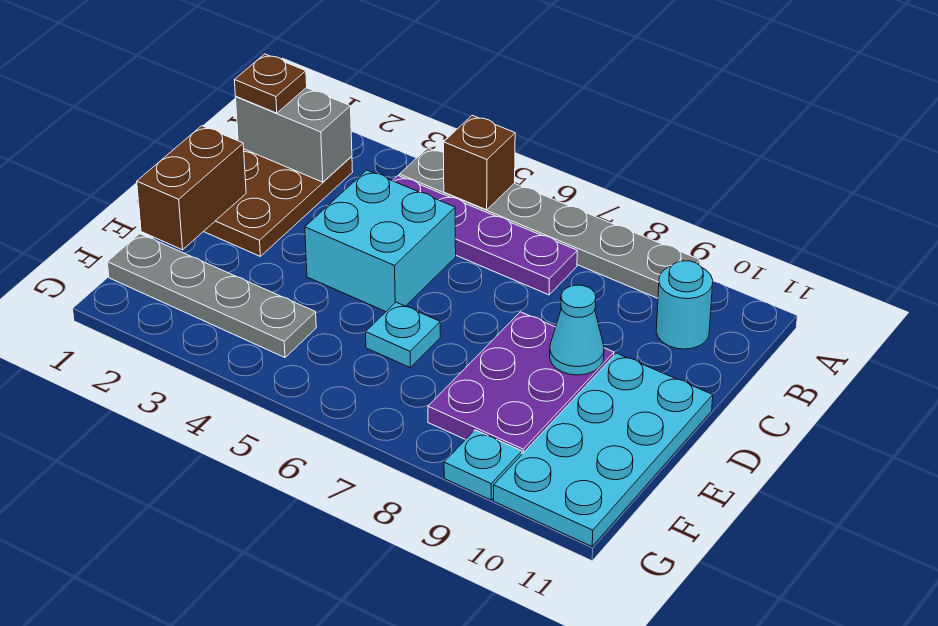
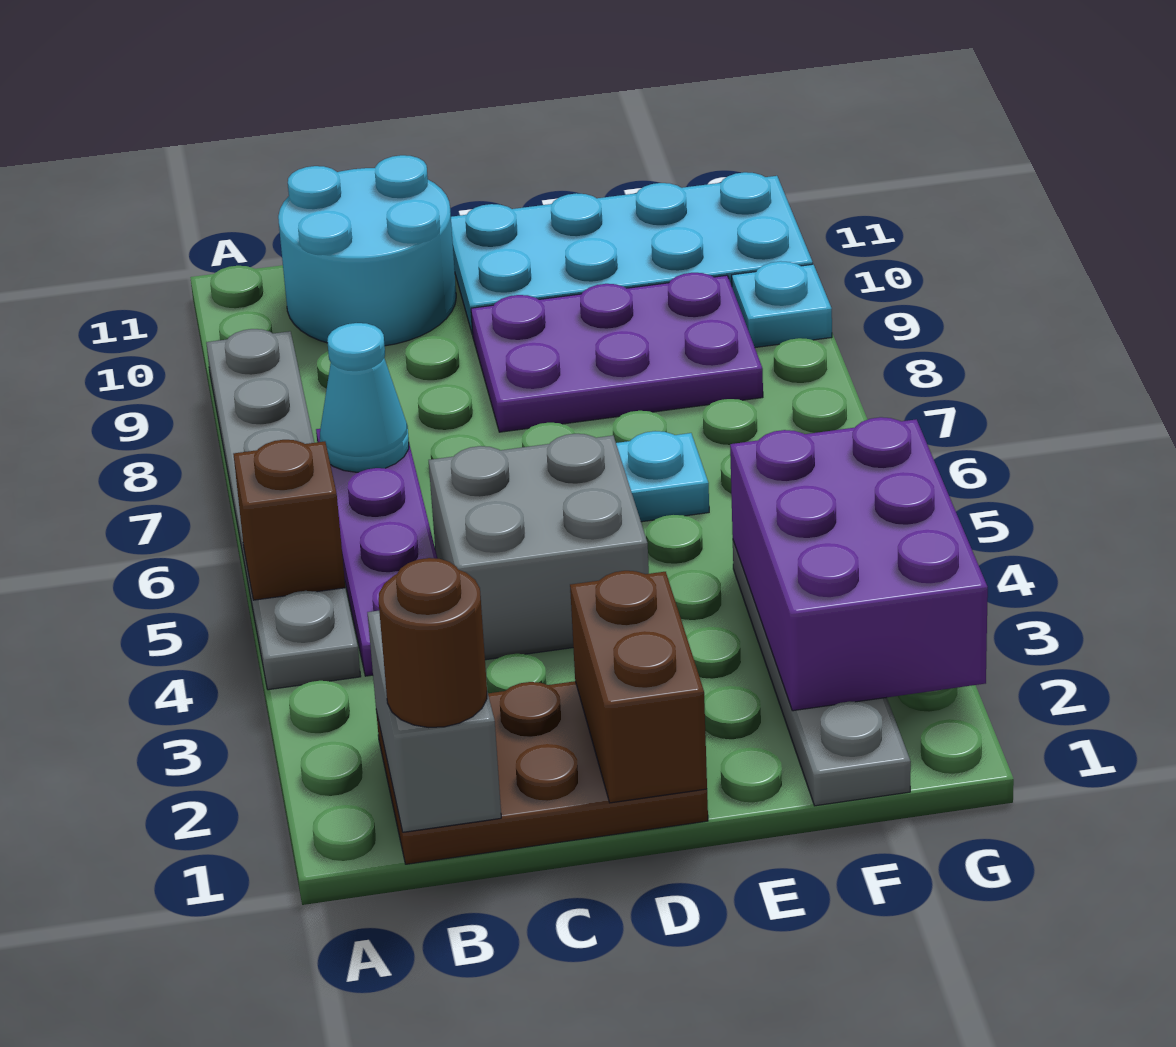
brown 1x1 plate [235,54,307,113] -> brown 1x1 round brick [379,558,487,728]
cyan 1x1 round brick [656,261,713,349] -> cyan 2x2 round brick [278,155,456,346]
cyan 2x2 brick [305,170,456,312] -> grey 2x2 brick [429,434,649,660]
brown 1x2 brick [137,126,246,250] -> brown 1x2 brick turned to [570,571,707,803]
cyan 1x1 cone [550,285,604,375] -> cyan 1x1 cone moved to [320,323,409,472]
none -> purple 2x3 brick [730,417,988,711]

